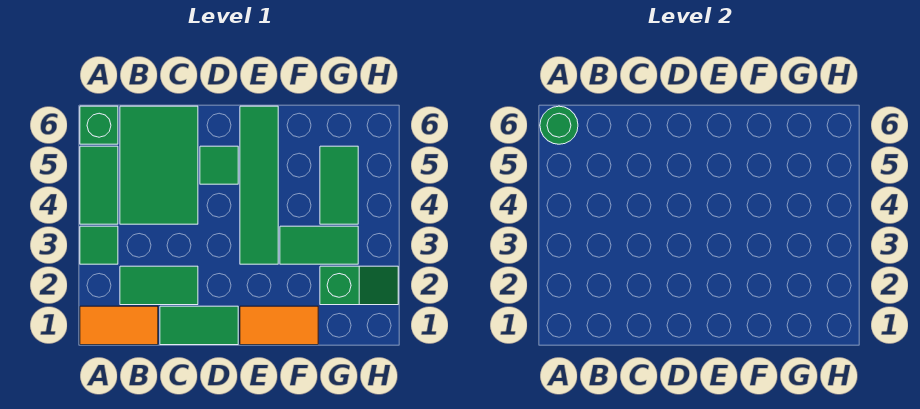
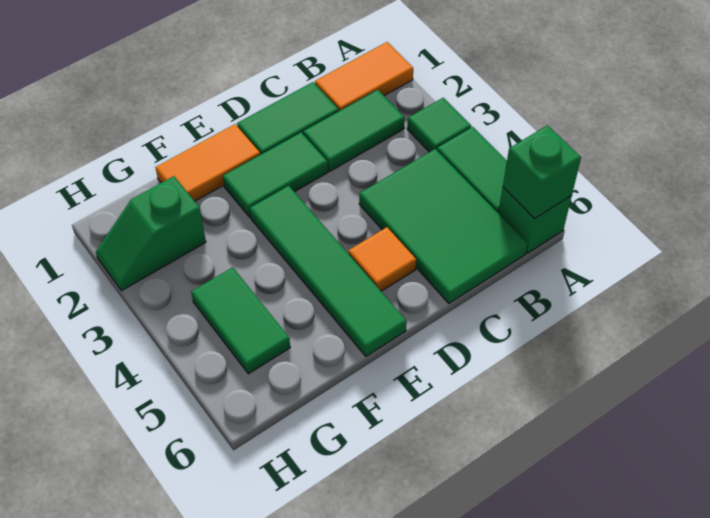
green 1x1 round brick [540,106,578,144] -> green 1x1 brick [503,125,581,219]
green 1x1 tile [200,146,238,184] -> orange 1x1 tile [348,227,416,291]
green 1x2 tile [280,226,358,264] -> green 1x2 tile moved to [223,132,328,217]

